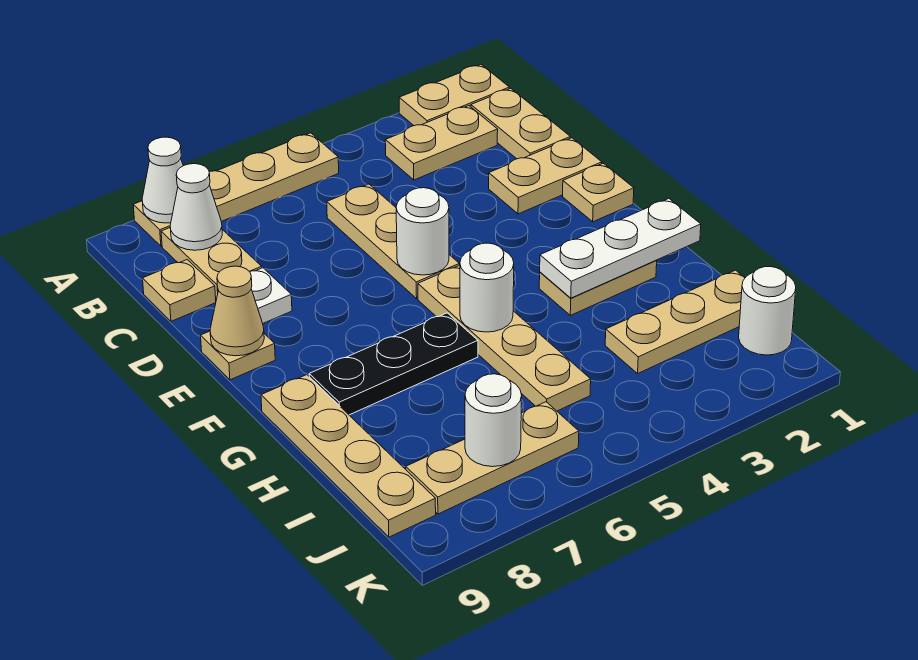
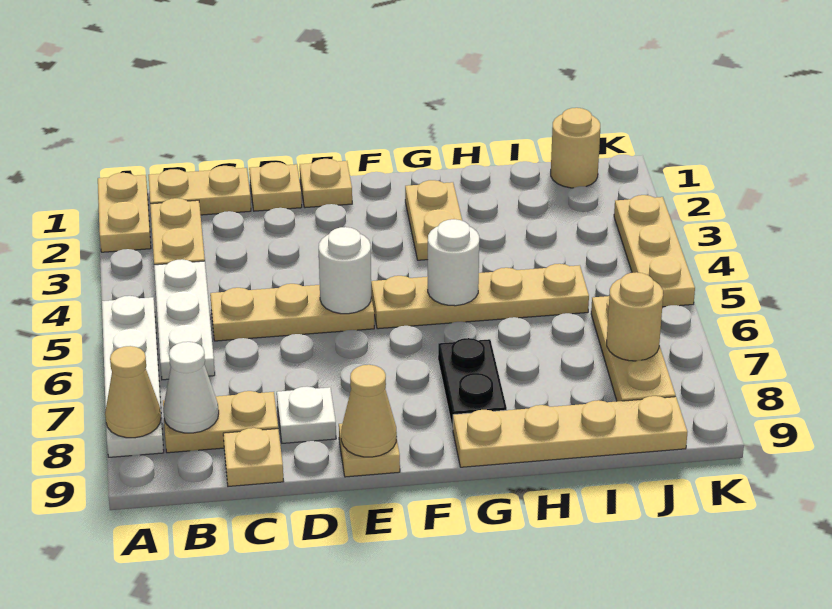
tan 1x4 plate [133,133,339,246] -> white 1x4 plate [102,296,164,457]
white 1x1 cone [142,137,183,223] -> tan 1x1 cone [105,346,161,438]
tan 1x2 plate [489,138,602,214] -> tan 1x1 plate [249,162,302,211]
white 1x3 plate [540,199,701,298] -> white 1x3 plate moved to [154,259,215,380]
black 1x3 plate [309,313,478,415] -> black 1x2 plate [438,338,507,429]
tan 1x3 plate [605,270,745,373] -> tan 1x3 plate moved to [614,195,695,307]
white 1x1 round brick [739,267,796,355] -> tan 1x1 round brick [551,108,600,188]
white 1x1 round brick [465,374,522,467] -> tan 1x1 round brick [607,272,663,361]

